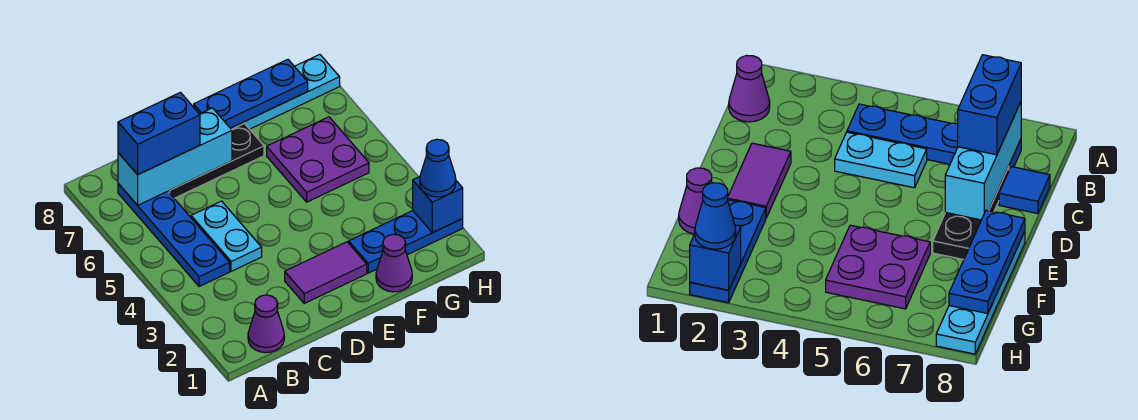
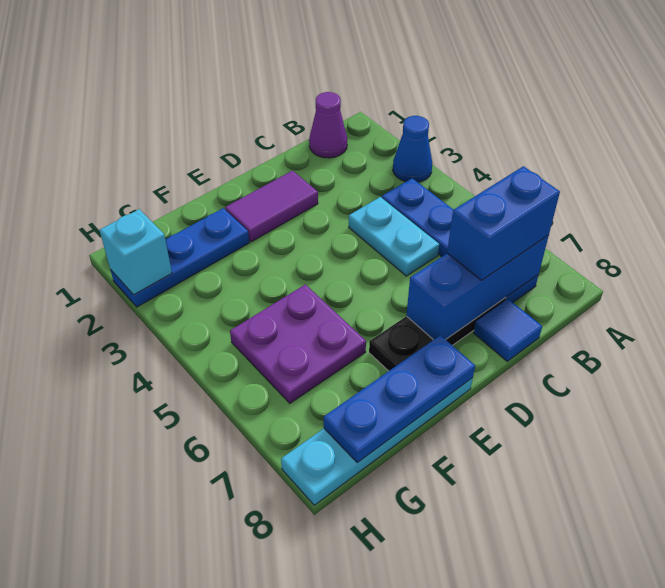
cyan 1x3 brick [118,108,232,205] -> blue 1x3 brick [406,235,549,340]
purple 1x1 cone [376,234,412,292] -> none
blue 1x1 brick [413,177,463,233] -> cyan 1x1 brick [100,209,172,295]
blue 1x1 cone [420,139,456,197] -> blue 1x1 cone moved to [393,116,432,182]

